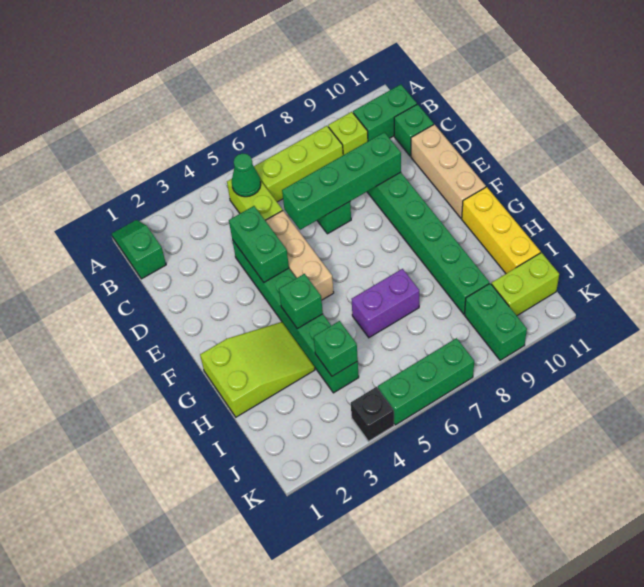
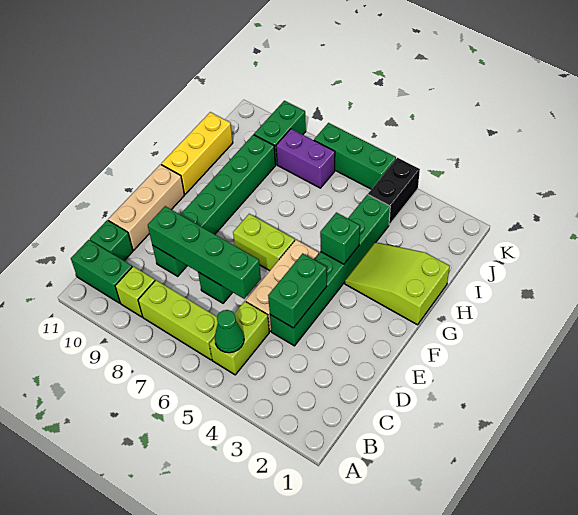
green 1x2 slope [112,220,166,279] -> none
purple 1x2 brick [352,269,419,338] -> purple 1x2 brick moved to [276,129,335,188]
green 1x1 brick [314,321,358,376] -> none
lime 1x2 brick [491,253,559,316] -> lime 1x2 brick moved to [233,214,295,271]
black 1x1 brick [351,387,394,442] -> black 1x2 brick [368,158,420,225]

